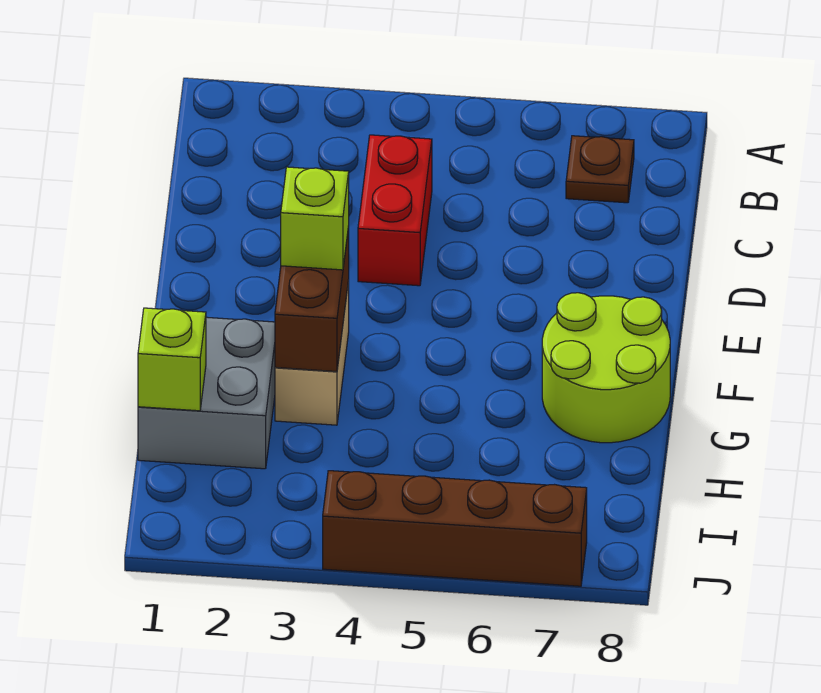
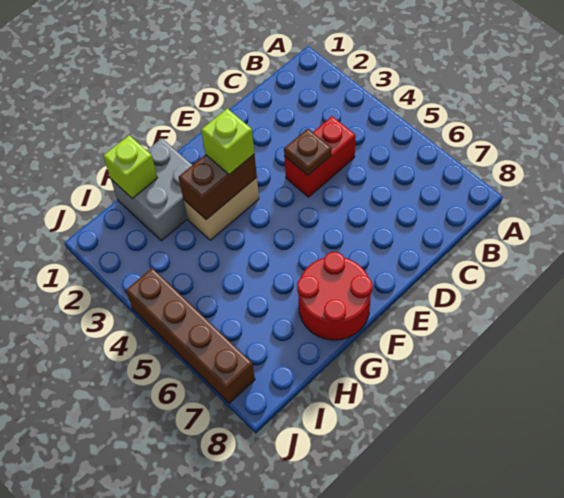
brown 1x1 plate [566,136,634,203] -> brown 1x1 plate moved to [284,129,332,175]
lime 2x2 round brick [542,293,670,443] -> red 2x2 round brick [297,252,372,340]

